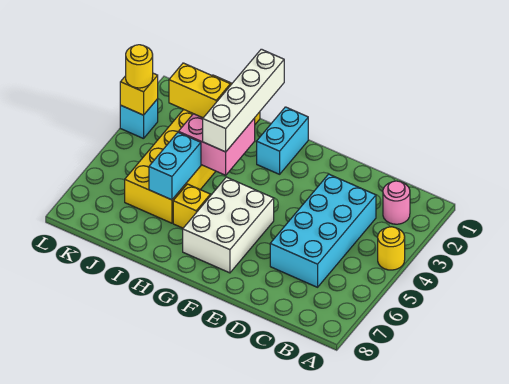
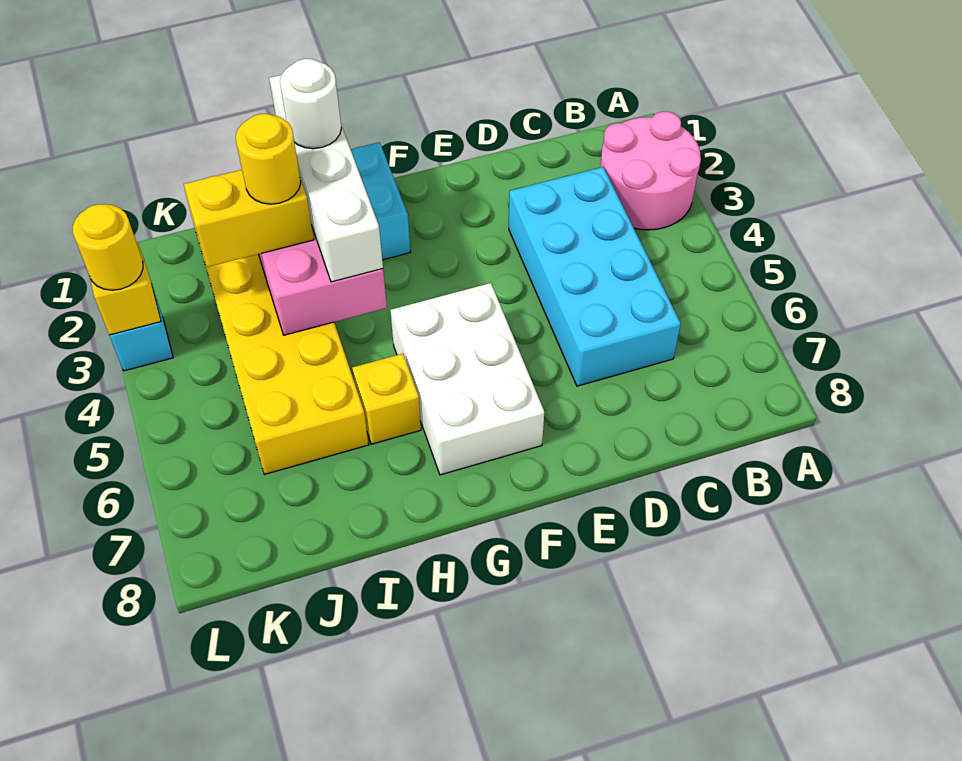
yellow 1x1 round brick [378,227,405,270] -> yellow 1x1 round brick moved to [236,114,301,204]
pink 1x1 round brick [383,181,410,224] -> pink 2x2 round brick [600,111,701,230]
none -> white 1x1 round brick [280,59,341,149]
cyan 1x2 brick [149,133,201,200] -> none

